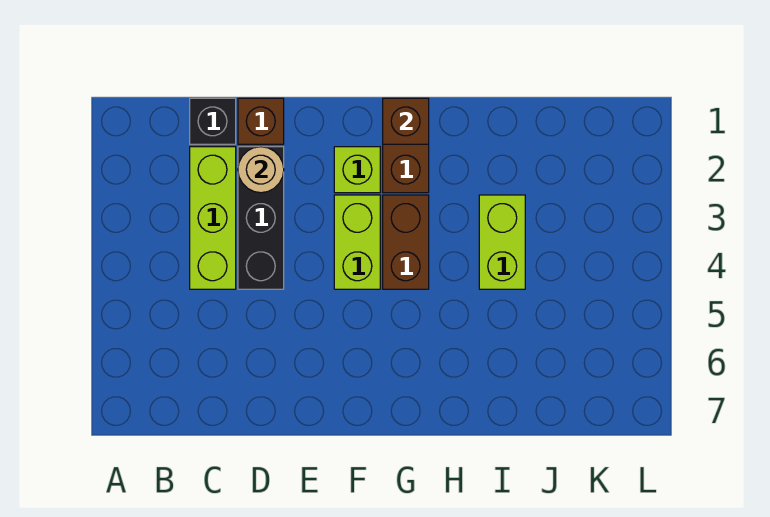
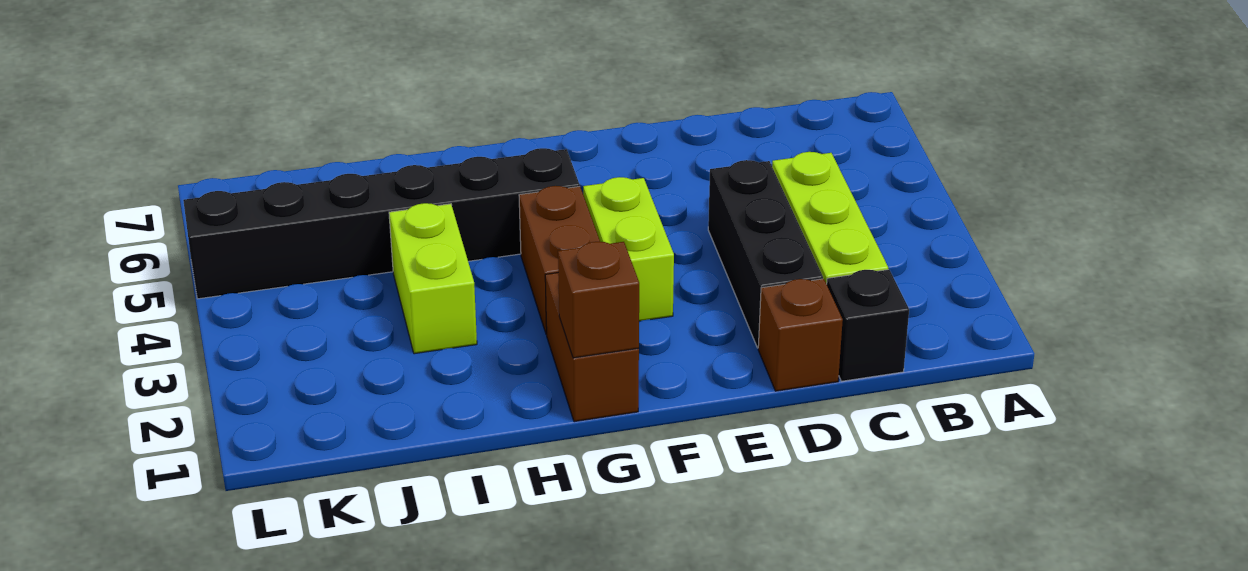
tan 1x1 round brick [238,147,284,193] -> none
lime 1x1 brick [334,147,380,193] -> none
none -> black 1x6 brick [183,148,580,299]

